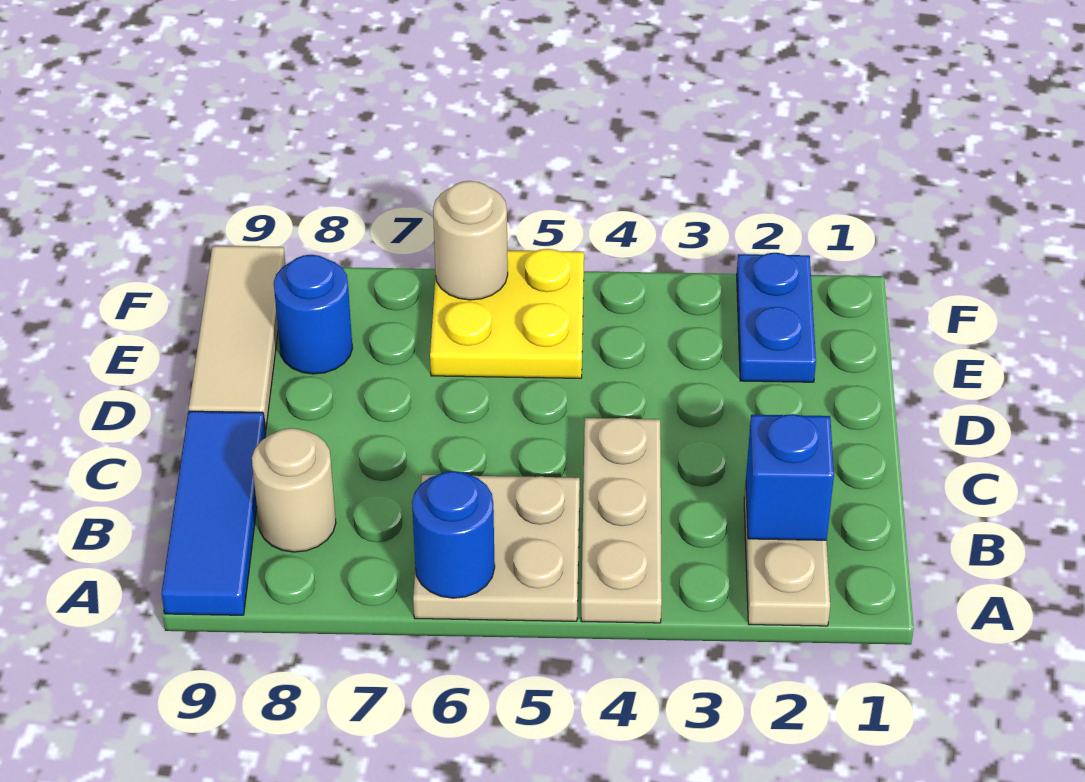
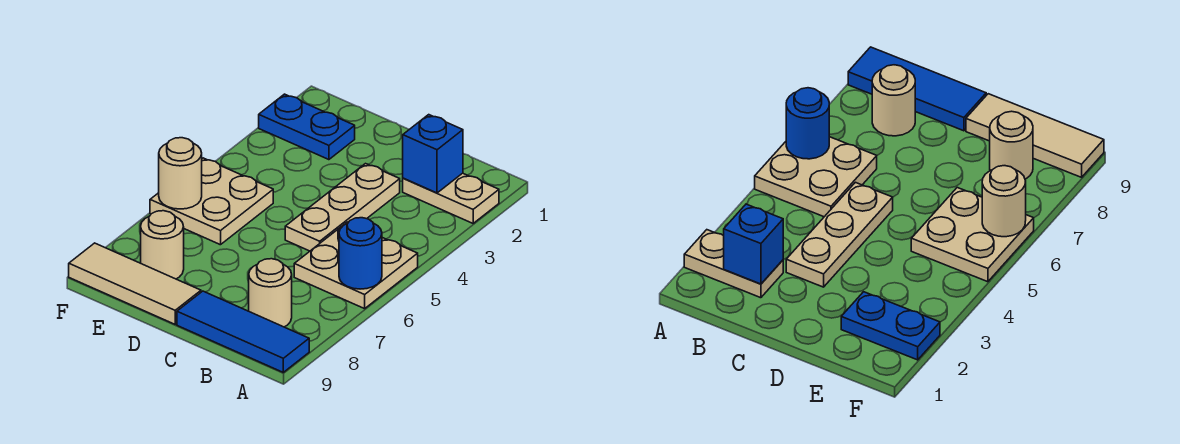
tan 1x3 plate [581,418,662,623] -> tan 1x3 plate turned to [285,164,400,251]
yellow 2x2 plate [430,249,584,378] -> tan 2x2 plate [150,158,273,245]
blue 1x1 round brick [274,255,352,374] -> tan 1x1 round brick [141,211,184,279]

